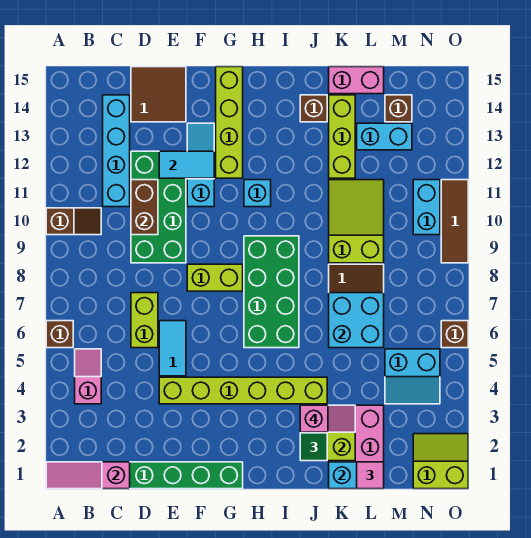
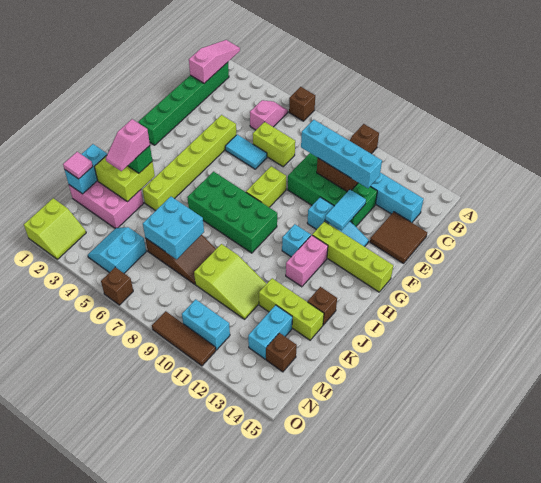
pink 1x2 slope [75,349,101,404] -> pink 1x2 slope turned to [250,100,288,130]
none -> cyan 1x4 brick [301,120,382,188]
pink 1x2 brick [329,67,384,94] -> pink 1x2 brick moved to [286,235,328,287]

